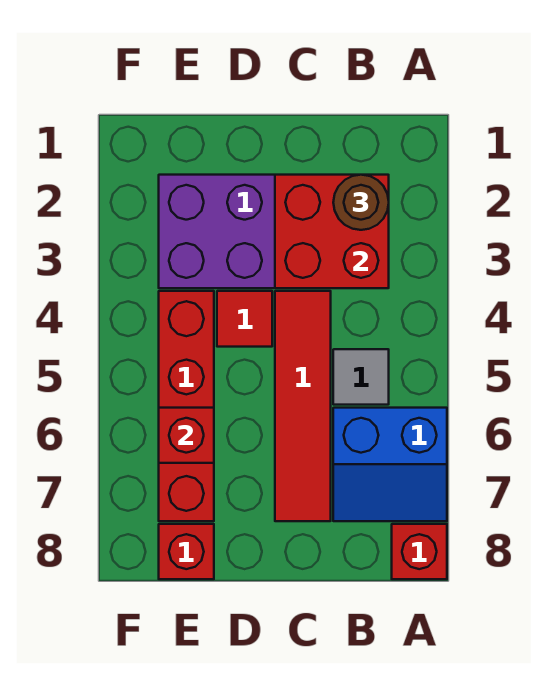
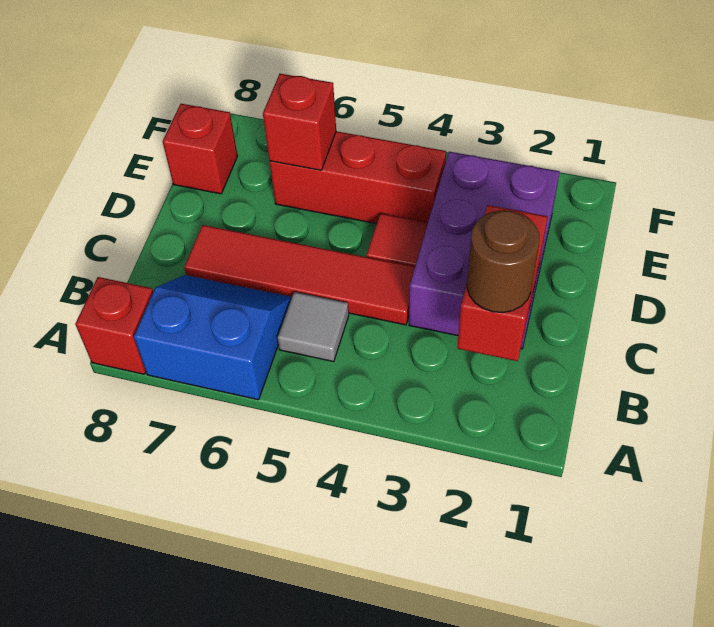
blue 2x2 slope [333,408,447,521] -> blue 2x2 slope turned to [134,275,292,400]
red 2x2 brick [275,175,389,288] -> red 1x2 brick [457,205,548,361]
red 1x4 brick [159,291,214,521] -> red 1x3 brick [270,131,446,224]

